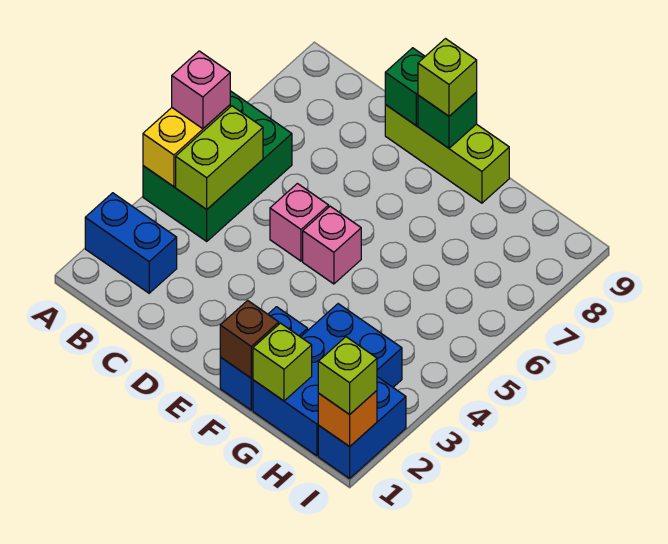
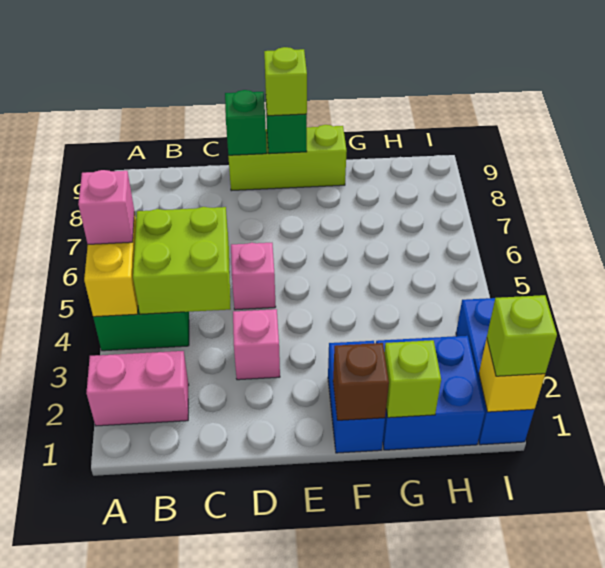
blue 1x2 brick [85,193,177,293] -> pink 1x2 brick [87,351,189,426]
lime 1x2 brick [176,106,263,209] -> lime 2x2 brick [133,207,230,314]
pink 1x1 brick [303,206,361,284] -> pink 1x1 brick moved to [233,309,280,380]
blue 2x3 brick [253,304,402,456] -> blue 2x2 brick [376,336,485,450]
blue 1x2 brick [318,377,406,478] -> blue 1x3 brick [456,298,534,445]
orange 1x1 brick [318,391,377,447] -> yellow 1x1 brick [479,338,545,412]

